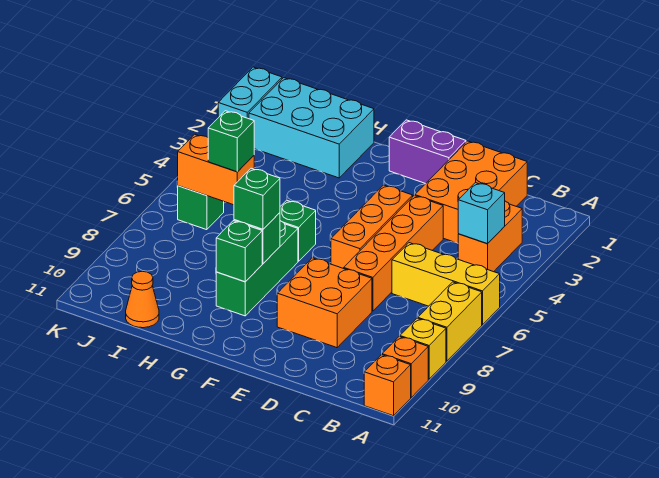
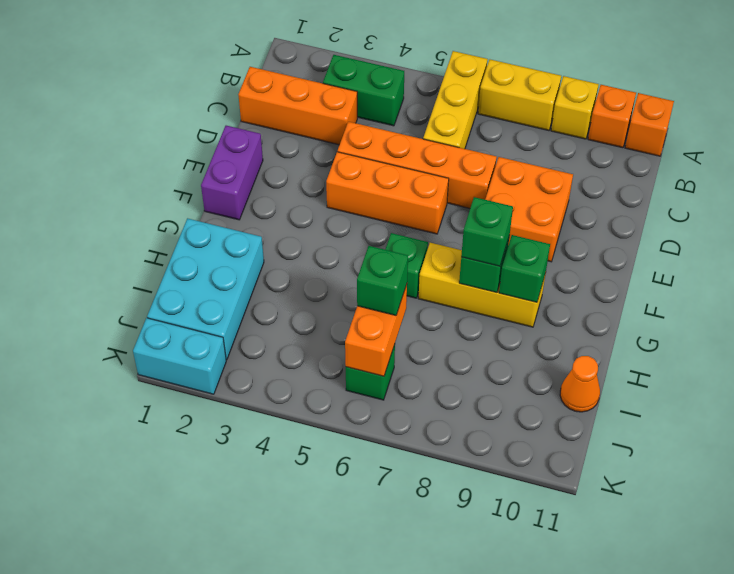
orange 1x2 brick [458,201,522,272] -> green 1x2 brick [323,55,404,126]
cyan 1x1 brick [458,183,505,244] -> none
orange 2x3 brick [415,141,527,243] -> orange 1x3 brick [238,67,357,145]
green 1x3 brick [216,221,298,316] -> yellow 1x3 brick [418,243,546,327]

